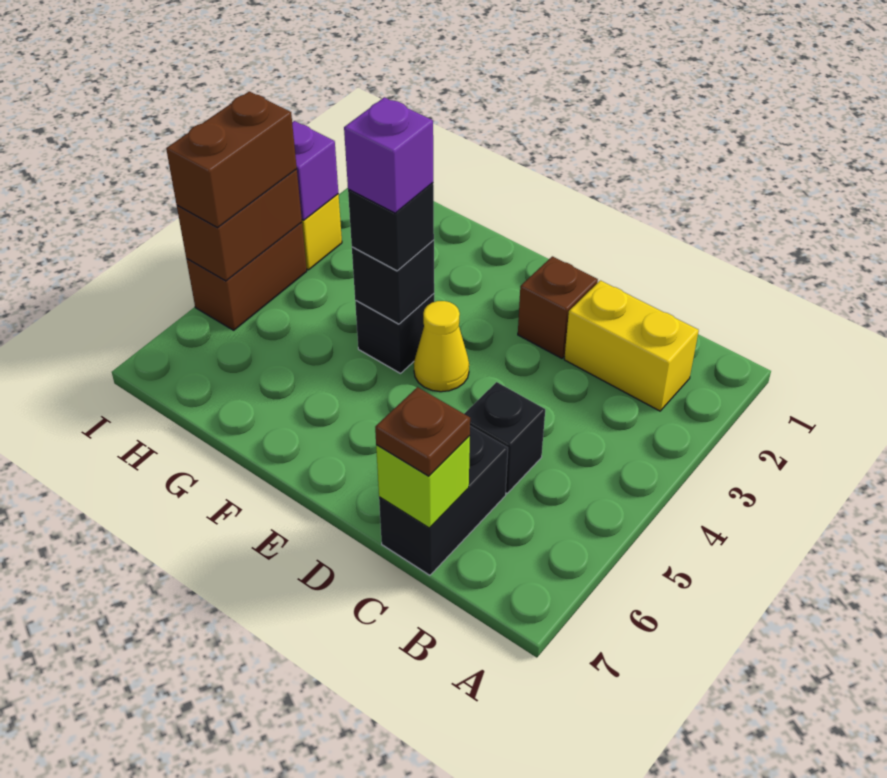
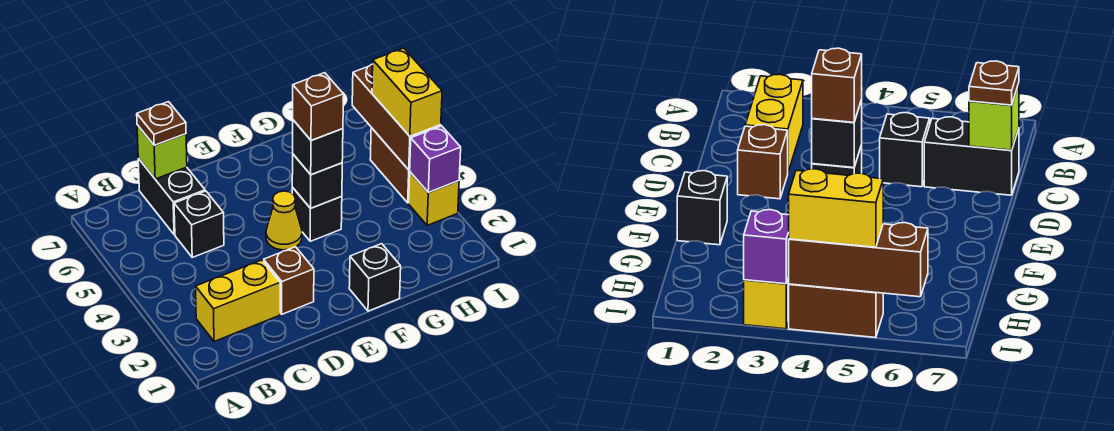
none -> black 1x1 brick [349,244,401,311]
purple 1x1 brick [344,97,433,213] -> brown 1x1 brick [293,73,344,141]
brown 1x2 brick [177,170,302,281] -> brown 1x3 brick [352,64,441,170]
brown 1x2 brick [166,91,297,228] -> yellow 1x2 brick [372,48,442,136]

